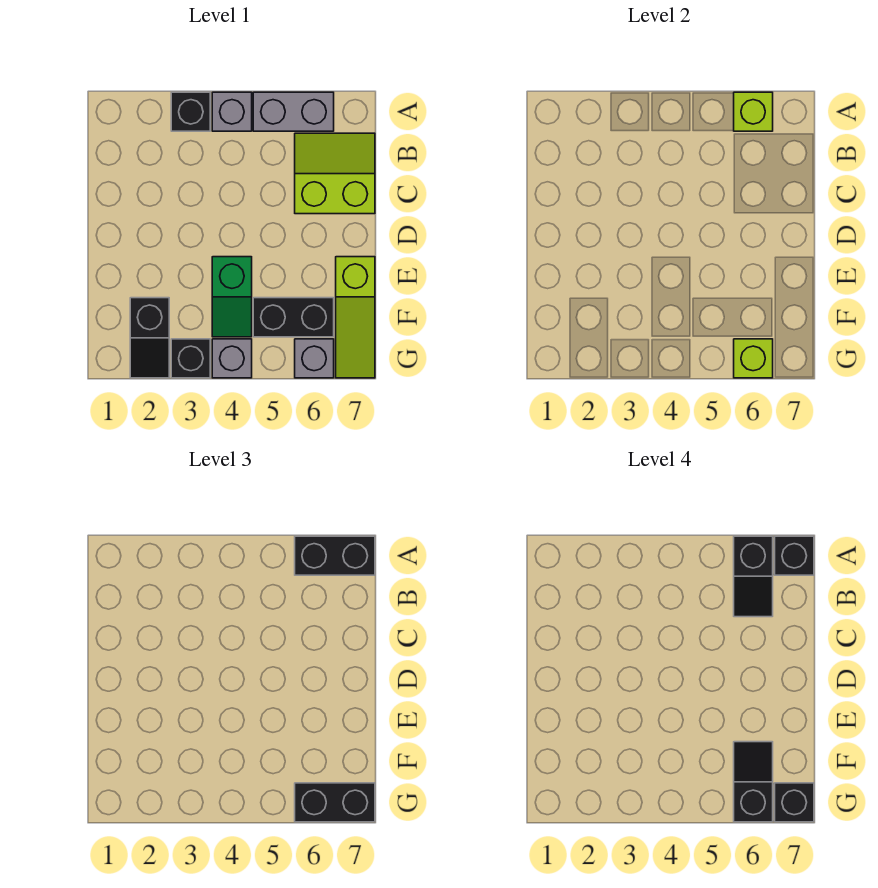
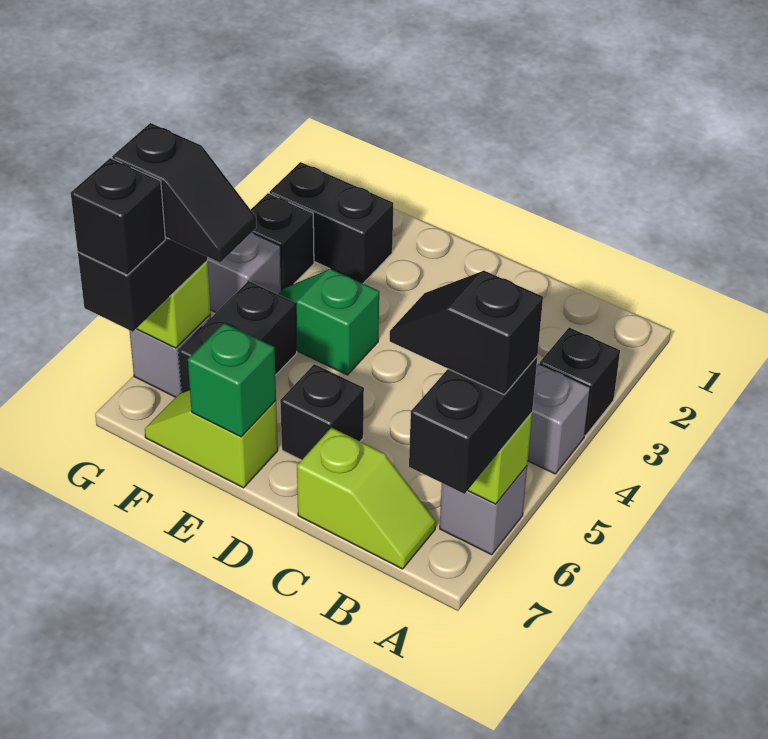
grey 1x2 brick [253,92,334,131] -> grey 1x1 brick [440,466,527,555]
black 1x1 brick [775,536,814,575] -> black 1x1 brick moved to [280,364,364,460]
lime 2x2 slope [295,133,375,214] -> lime 1x2 slope [297,428,436,569]
lime 1x3 slope [336,257,375,378] -> lime 1x2 slope [145,390,278,488]
none -> green 1x1 brick [188,323,276,437]
black 1x2 slope [130,298,169,378] -> black 1x2 brick [270,162,393,283]

